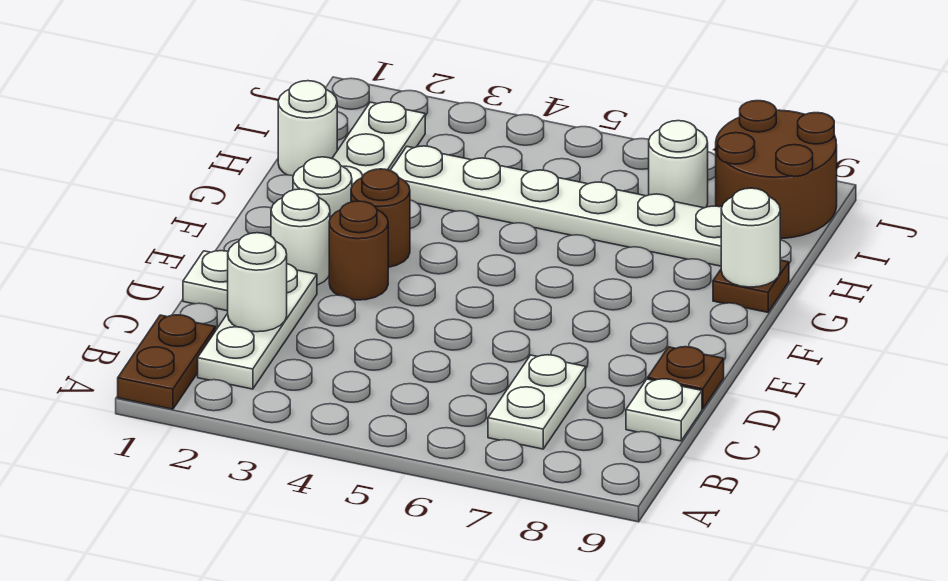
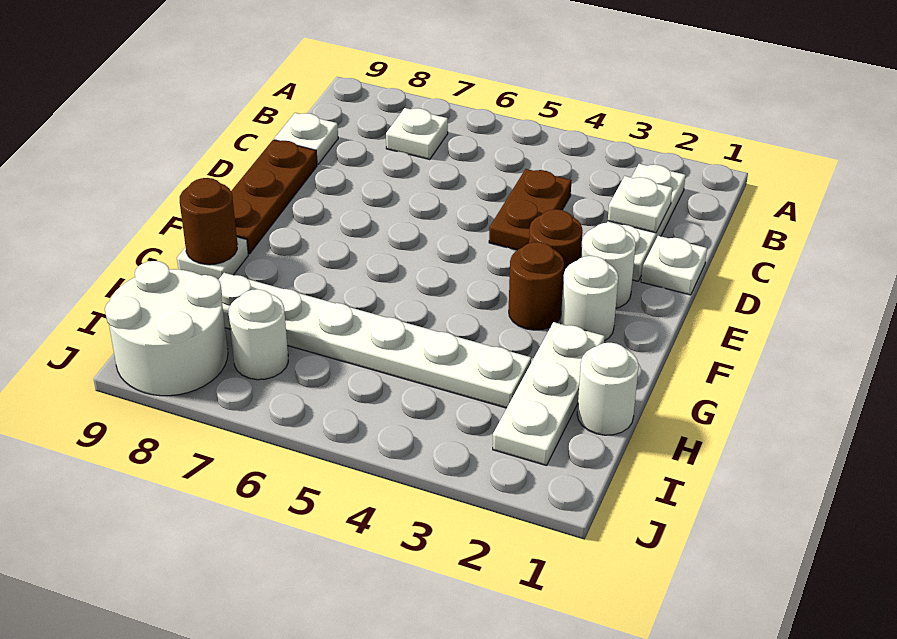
brown 1x2 plate [118,315,215,409] -> brown 1x2 plate moved to [489,169,572,250]
white 1x2 plate [488,355,586,449] -> white 1x1 plate [386,108,448,160]
white 1x1 round brick [228,233,287,332] -> white 1x1 plate [608,176,673,233]
brown 1x1 plate [648,347,724,409] -> brown 1x3 plate [231,140,317,254]
brown 1x1 plate [713,260,789,312] -> white 1x1 plate [177,237,248,280]
white 1x1 round brick [721,188,780,287] -> brown 1x1 round brick [180,178,237,265]
brown 2x2 round brick [716,101,837,239] -> white 2x2 round brick [105,261,228,396]

